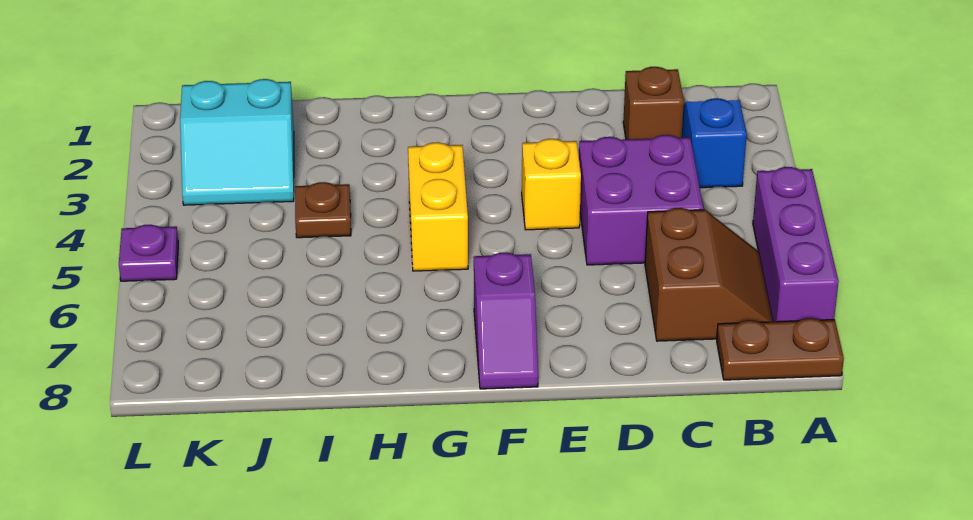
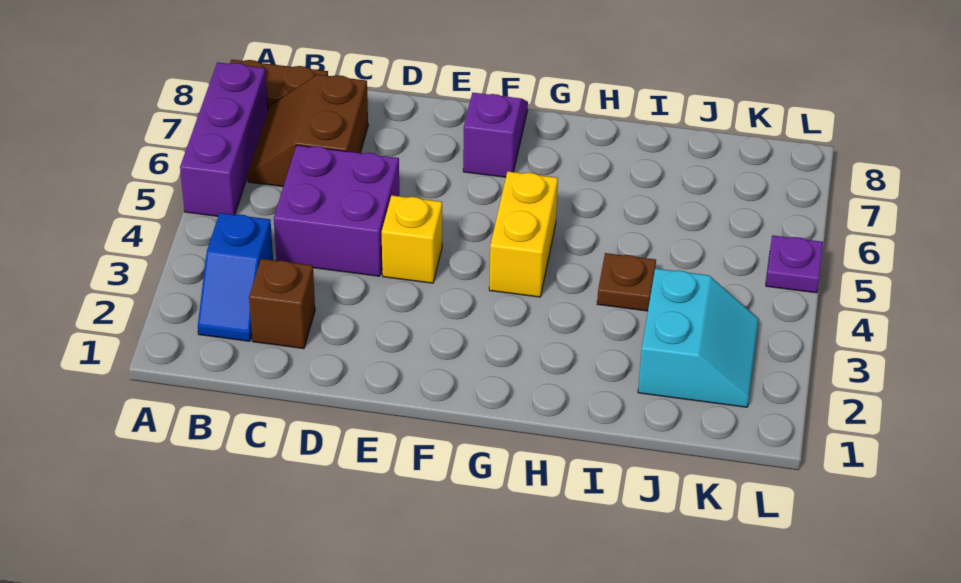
cyan 2x2 slope [180,79,294,205] -> cyan 2x2 slope turned to [638,268,759,407]

